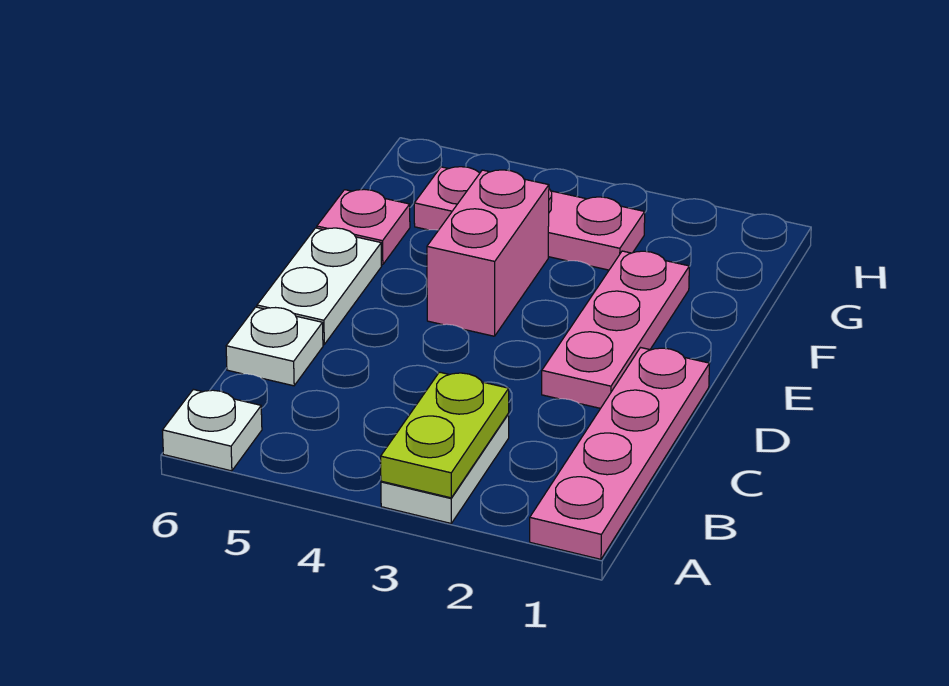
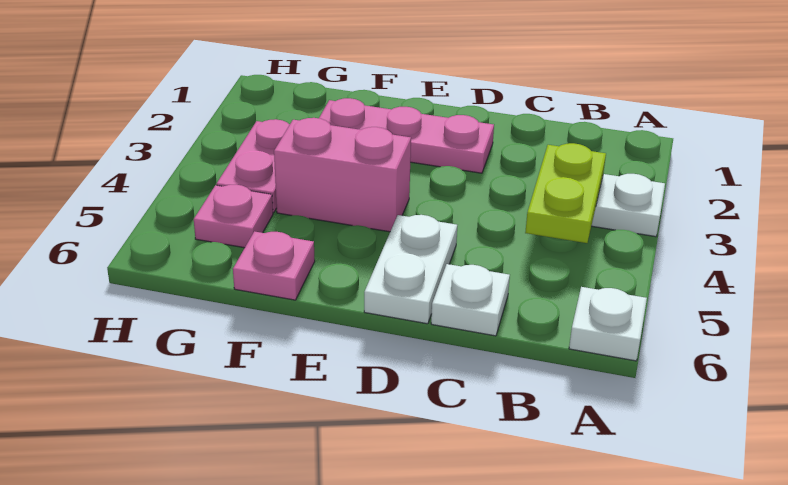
pink 1x4 plate [530,348,710,559] -> none
lime 1x2 plate [381,372,509,498] -> lime 1x2 plate turned to [525,143,606,243]
white 1x2 plate [257,228,381,345] -> white 1x2 plate turned to [364,215,457,324]

